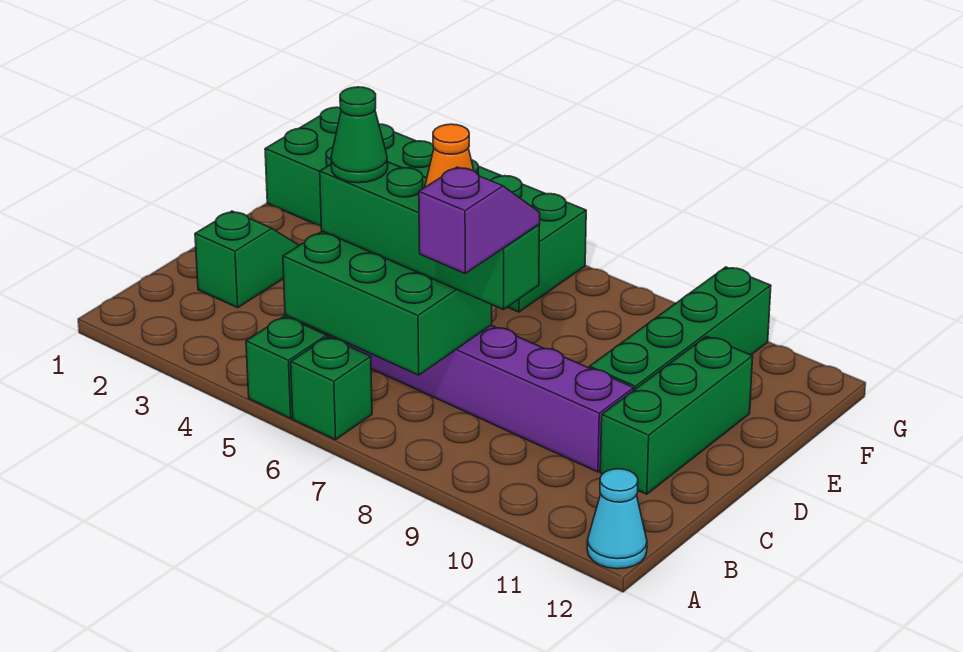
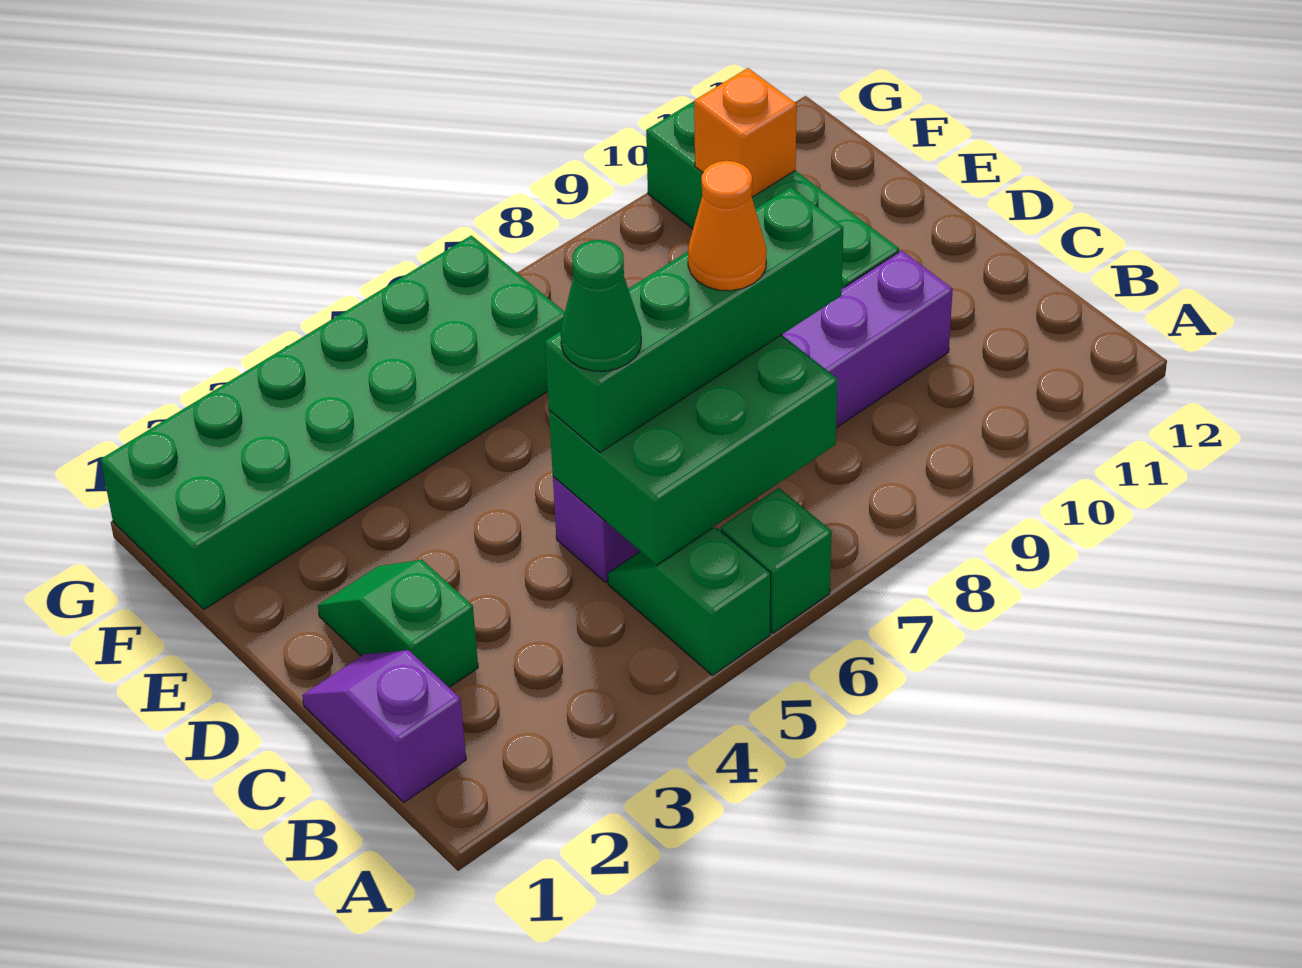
cyan 1x1 cone [587,469,647,569] -> none
purple 1x2 slope [419,167,540,273] -> purple 1x2 slope moved to [302,650,466,802]
green 1x3 brick [600,336,753,494] -> none
none -> orange 1x1 brick [694,68,797,197]

